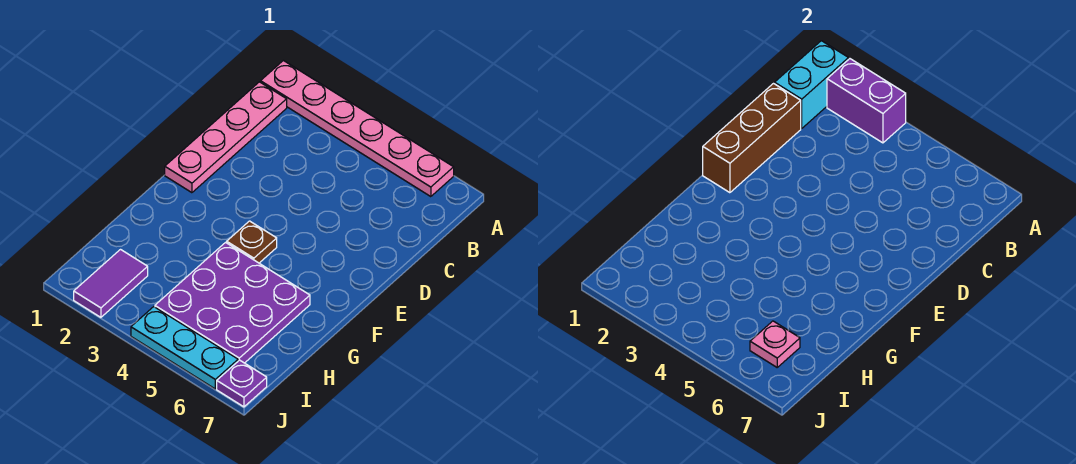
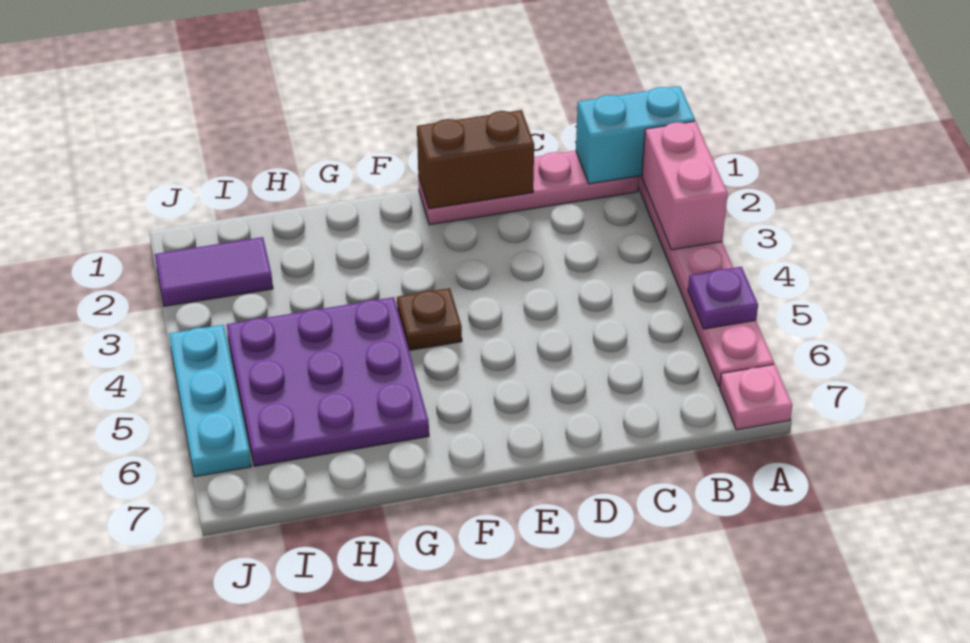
purple 1x2 brick [827,59,906,143] -> pink 1x2 brick [642,121,728,250]
brown 1x3 brick [703,84,801,193] -> brown 1x2 brick [417,110,534,209]
pink 1x1 plate [750,321,800,367] -> pink 1x1 plate moved to [720,364,792,430]
purple 1x1 plate [217,360,267,407] -> purple 1x1 plate moved to [688,267,758,329]

